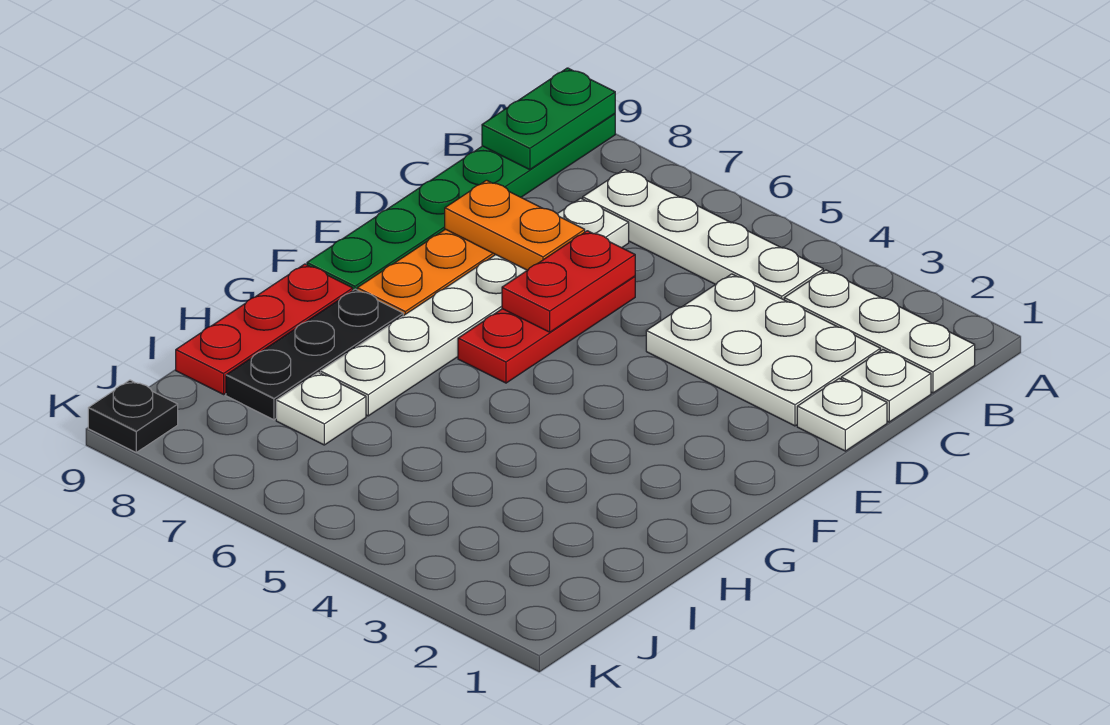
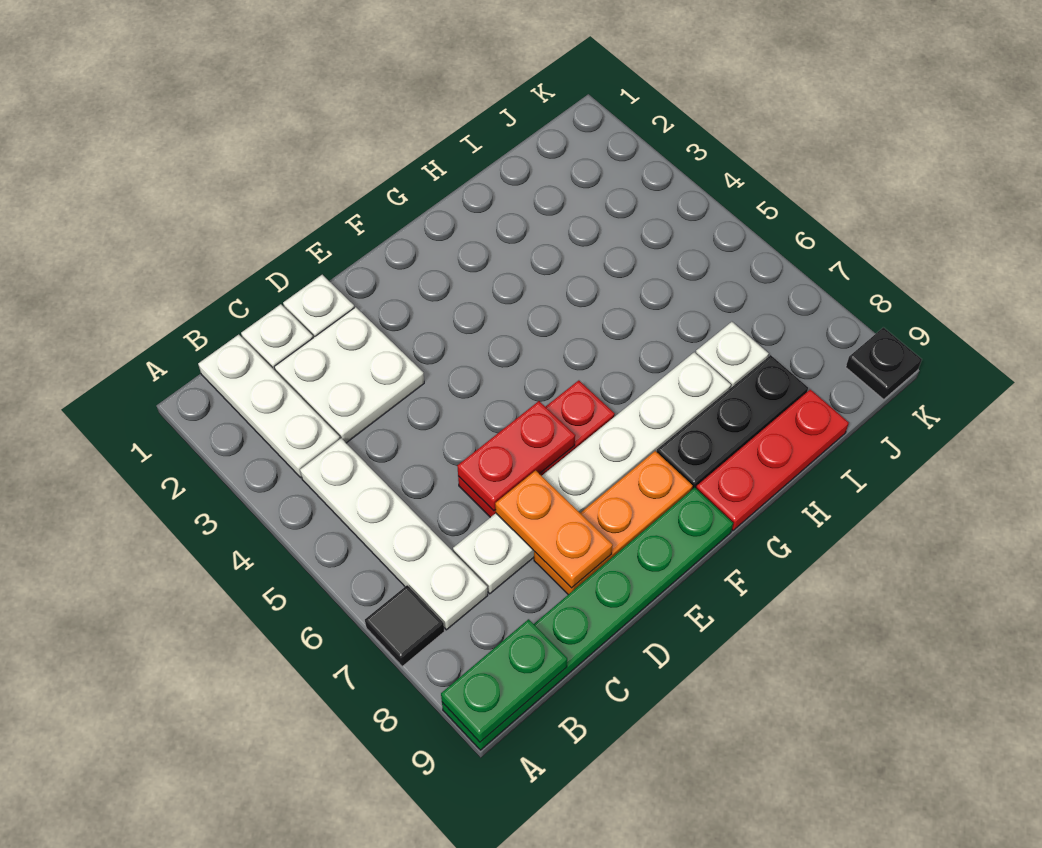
none -> black 1x1 tile [365,585,444,667]
white 2x3 plate [646,274,880,426] -> white 2x2 plate [274,307,424,443]

